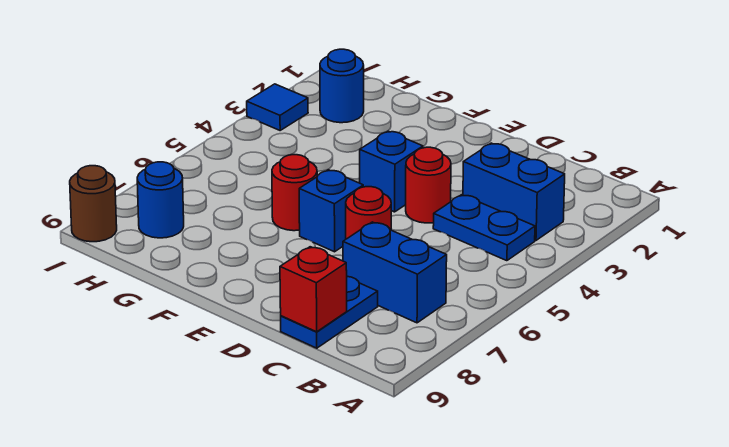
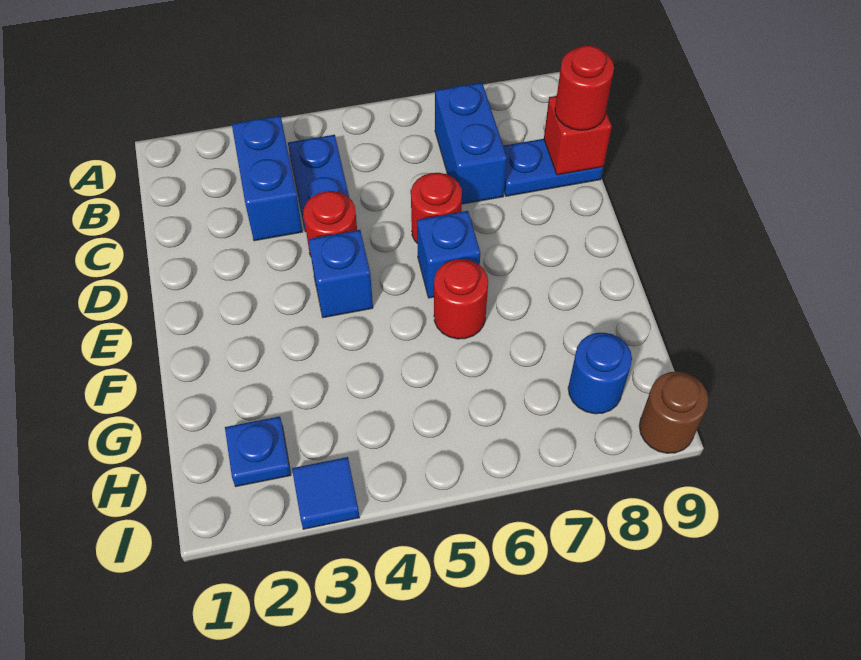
none -> red 1x1 round brick [555,45,614,130]
blue 1x1 round brick [320,49,364,123] -> blue 1x1 plate [225,416,291,487]

